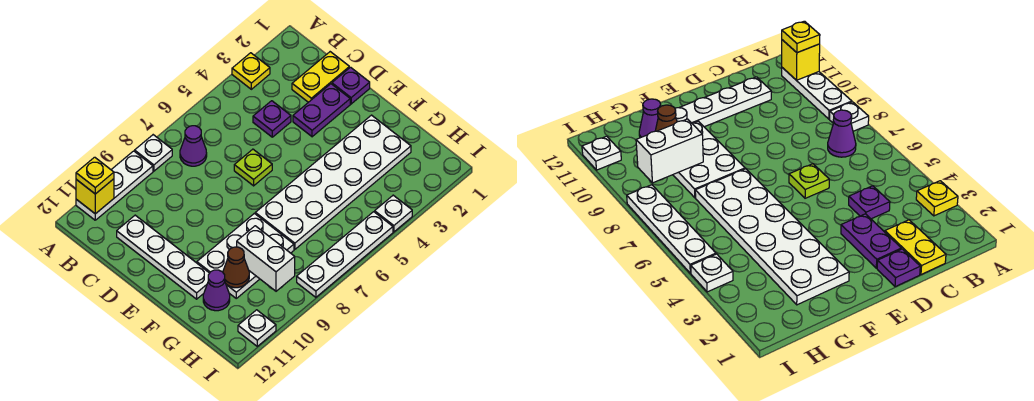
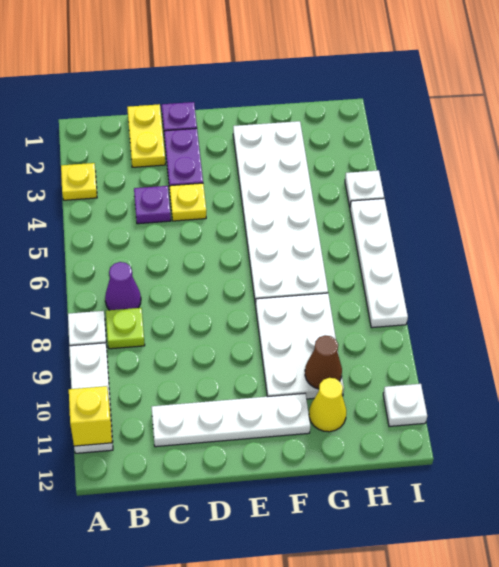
yellow 1x1 plate [76,157,114,194] -> yellow 1x1 plate moved to [169,183,206,221]
lime 1x1 plate [234,149,272,186] -> lime 1x1 plate moved to [106,308,145,349]
white 1x2 brick [237,226,295,291] -> none
purple 1x1 cone [203,270,230,311] -> yellow 1x1 cone [309,378,346,432]

